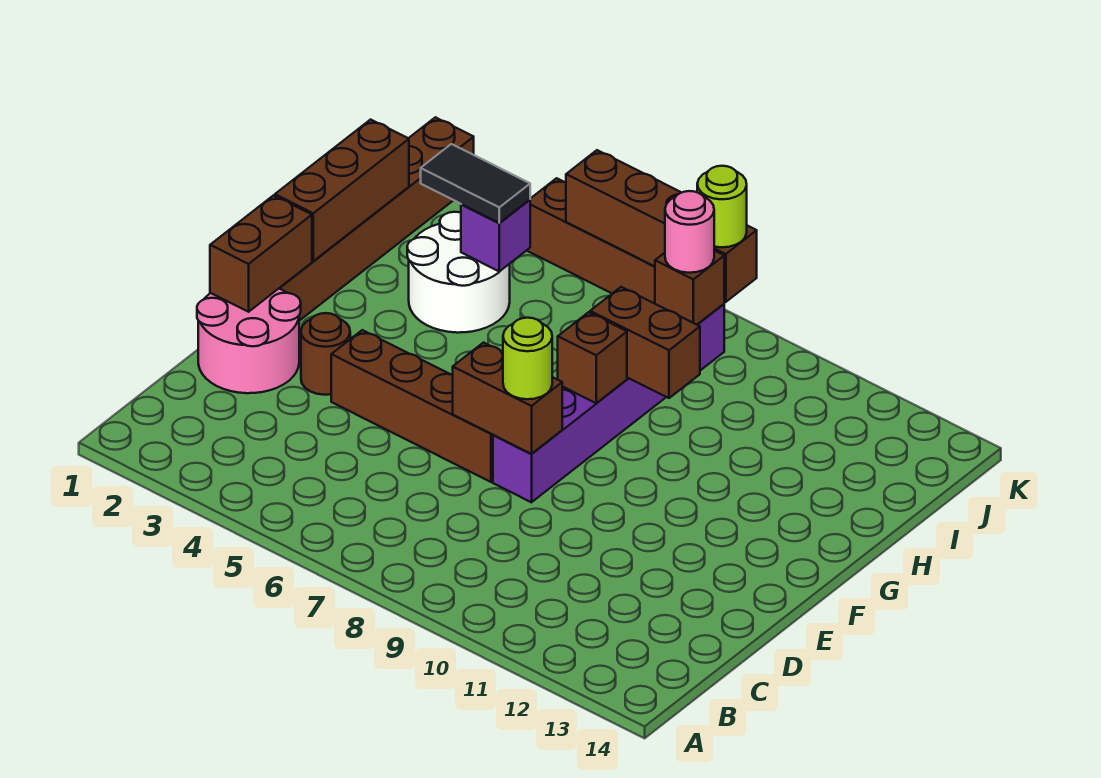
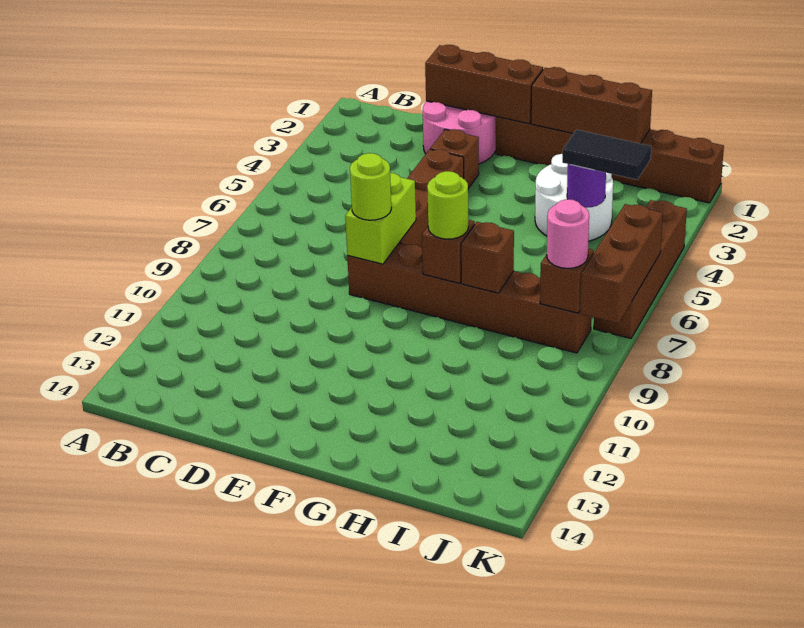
brown 1x2 brick [210,196,312,312] -> brown 1x3 brick [425,45,543,124]
brown 1x1 round brick [301,313,350,395] -> brown 1x1 brick [430,129,479,189]
brown 1x2 brick [453,343,562,454] -> lime 1x2 brick [345,173,416,264]
purple 1x6 brick [493,304,724,502] -> brown 1x6 brick [347,243,591,353]
brown 1x2 brick [590,287,700,398] -> brown 1x1 brick [461,222,514,293]
black 1x2 tile [421,144,530,223] -> black 1x2 tile turned to [562,130,651,180]
purple 1x1 brick [461,200,530,272] -> purple 1x1 round brick [567,164,606,208]
brown 1x4 brick [566,150,757,302] -> brown 1x3 brick [580,204,663,323]
lime 1x1 round brick [697,166,747,247] -> lime 1x1 round brick moved to [427,171,469,239]

